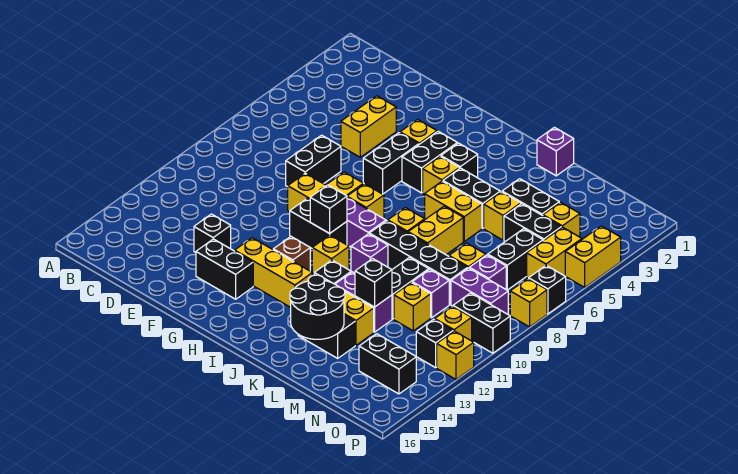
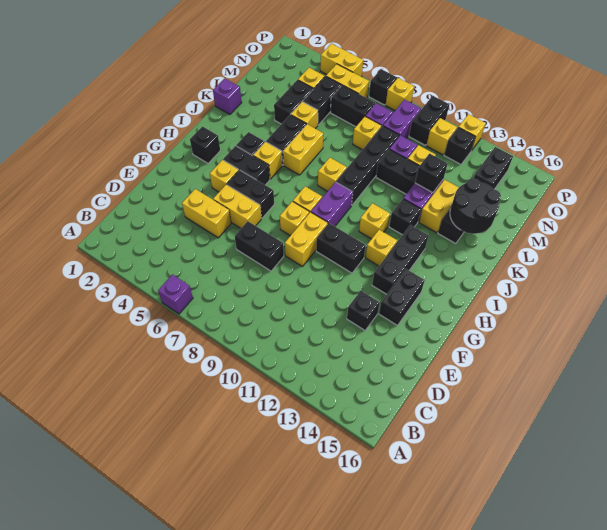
black 1x2 brick [290,198,347,248] -> black 1x2 brick turned to [316,223,366,273]
yellow 1x3 brick [235,238,312,307] -> black 1x3 brick [372,225,429,294]
black 1x1 brick [310,185,347,233] -> black 1x1 brick moved to [190,127,220,163]
brown 1x1 brick [273,237,310,271] -> yellow 1x1 brick [365,230,397,266]
purple 1x1 brick [351,234,388,273] -> purple 1x1 brick moved to [158,274,193,314]
yellow 1x2 brick [408,206,463,255] -> yellow 1x2 brick moved to [213,185,262,228]

